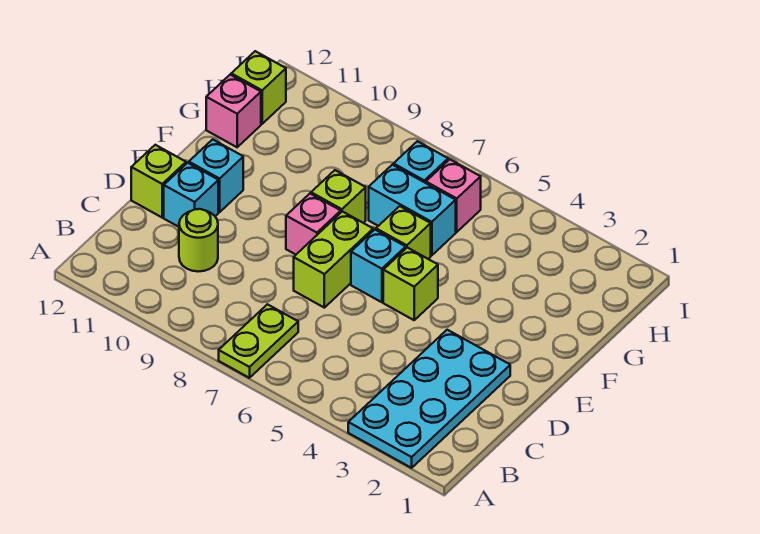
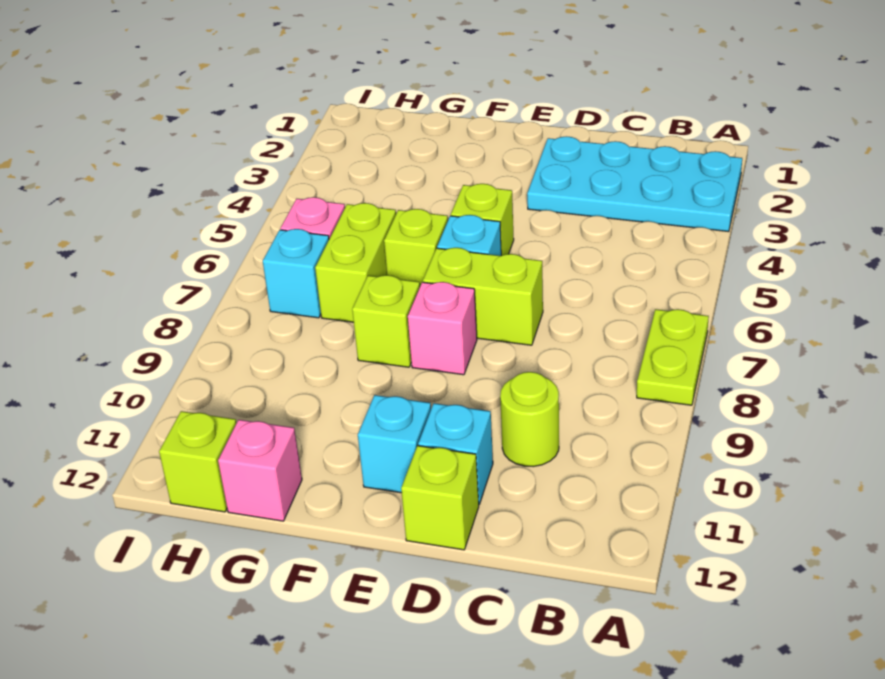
lime 1x2 plate [219,304,298,378] -> lime 1x2 plate turned to [637,309,709,405]
cyan 1x2 brick [369,165,456,256] -> lime 1x2 brick [315,203,396,322]

